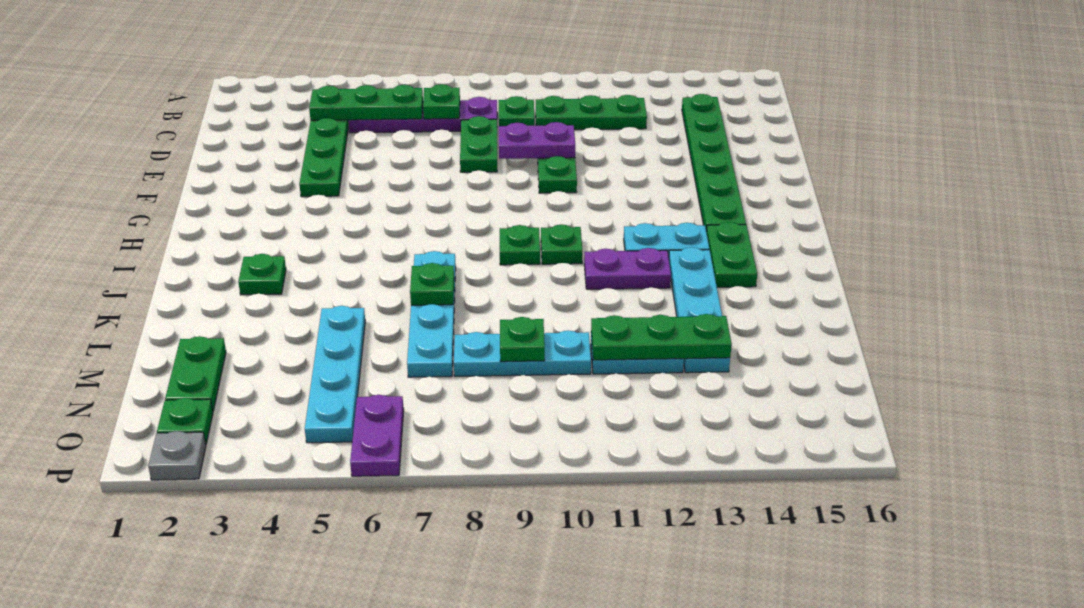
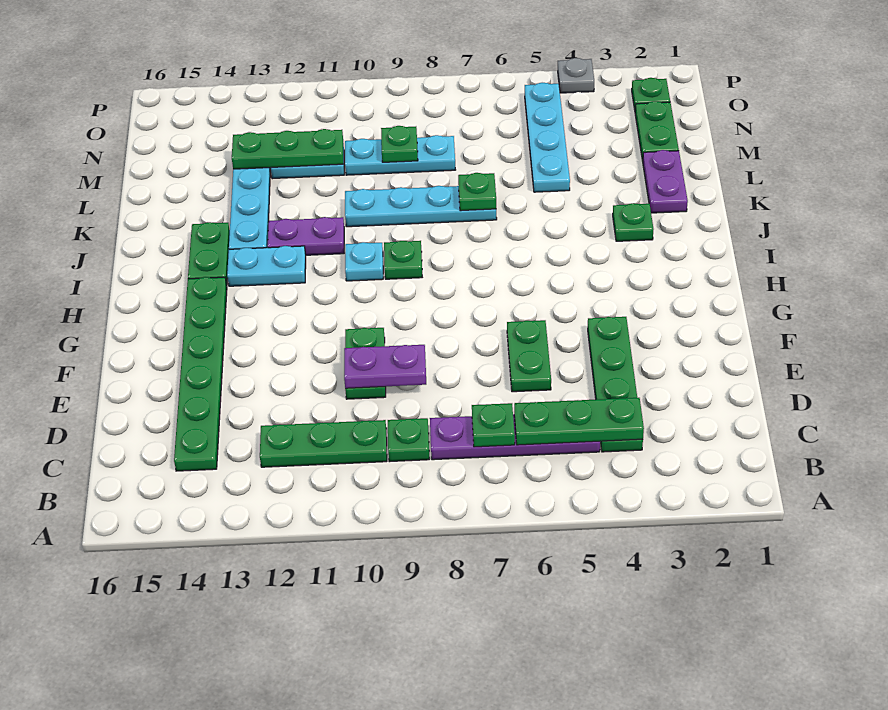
green 1x2 plate [460,116,497,172] -> green 1x2 plate moved to [507,320,551,392]
green 1x1 plate [541,224,582,264] -> cyan 1x1 plate [345,242,383,281]
cyan 1x4 plate [407,251,456,377] -> cyan 1x4 plate turned to [345,186,497,227]
purple 1x2 plate [350,395,404,476] -> purple 1x2 plate moved to [643,150,688,213]
grey 1x1 plate [148,431,206,480] -> grey 1x1 plate moved to [558,58,594,93]

